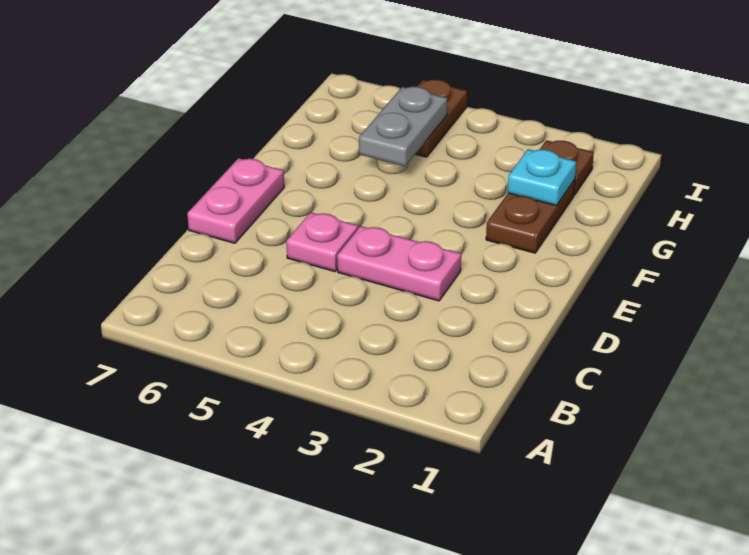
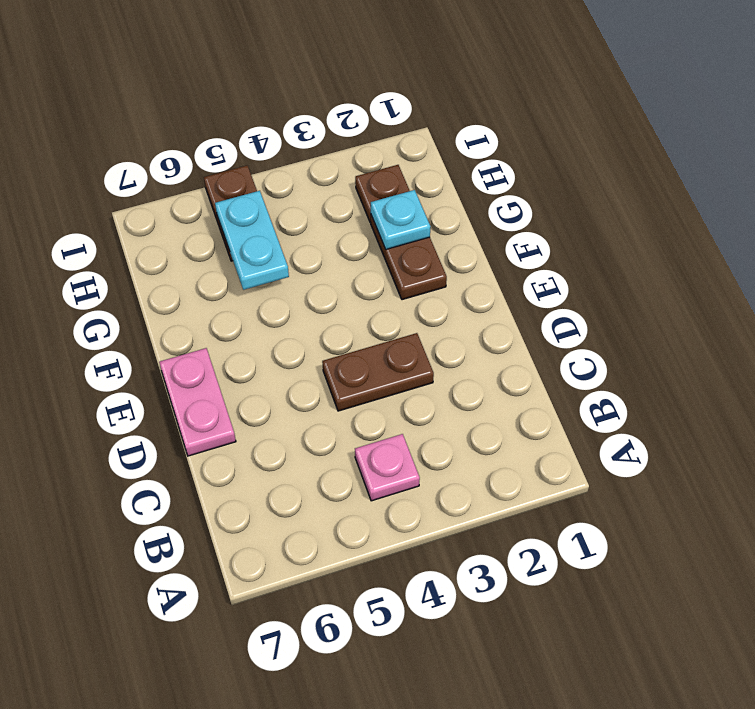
pink 1x2 plate [337,226,461,301] -> brown 1x2 plate [322,333,434,411]
pink 1x1 plate [287,212,358,272] -> pink 1x1 plate moved to [355,434,420,501]
grey 1x2 plate [359,87,447,166] -> cyan 1x2 plate [215,191,289,290]

